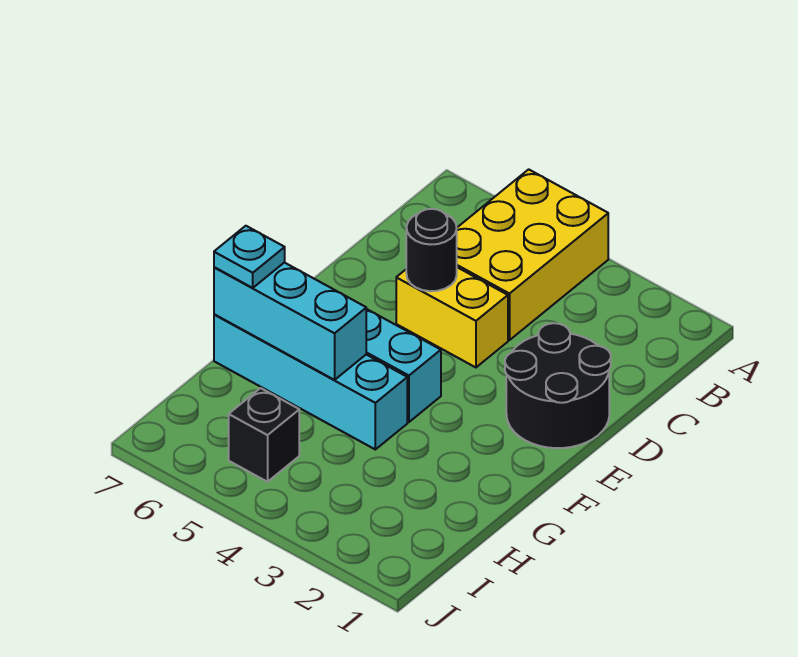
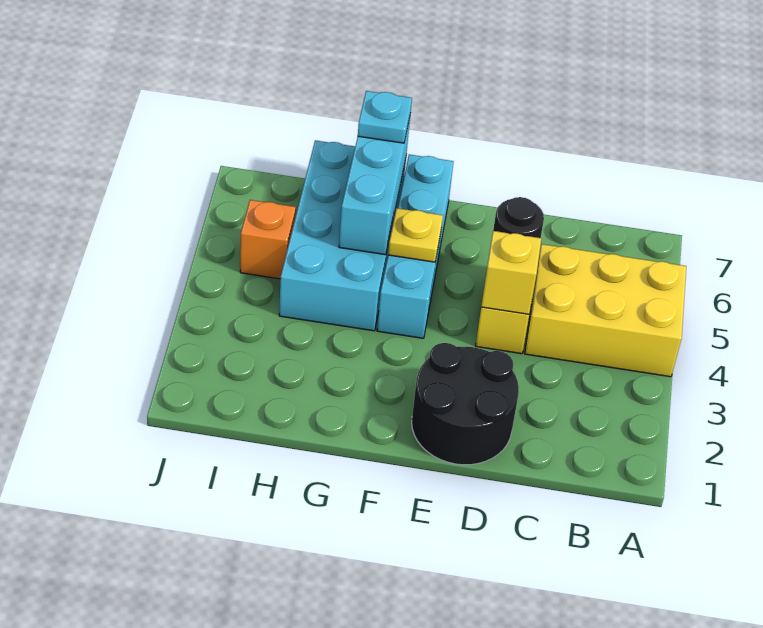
none -> yellow 1x1 brick [481,231,541,314]
none -> yellow 1x1 plate [388,208,443,262]
cyan 1x4 brick [214,314,407,449] -> cyan 2x4 brick [279,140,406,331]
black 1x1 brick [229,388,299,482] -> orange 1x1 brick [240,200,296,279]

